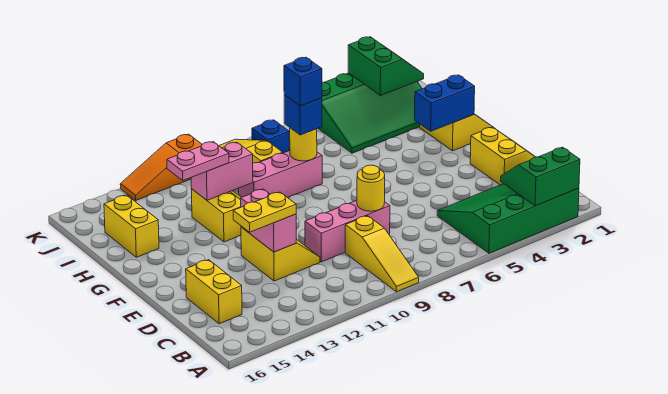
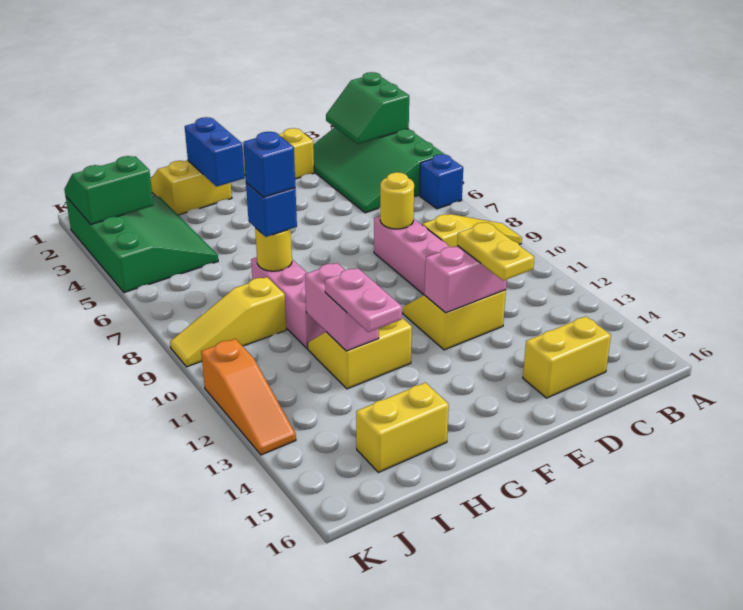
blue 1x1 brick [252,120,289,153] -> blue 1x1 brick moved to [420,154,463,209]

